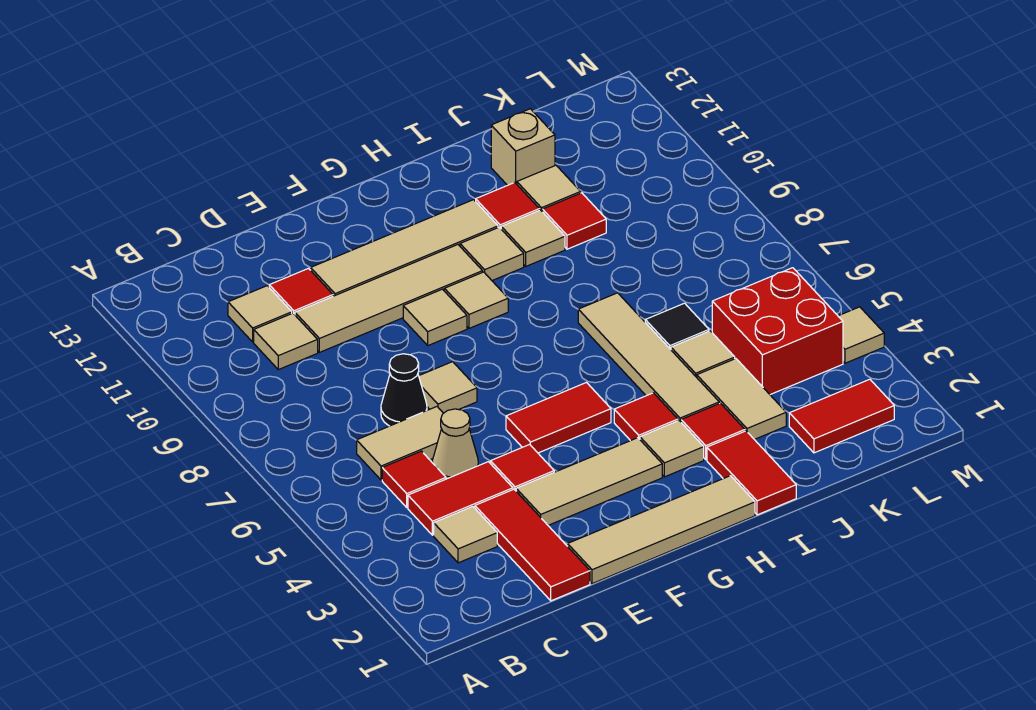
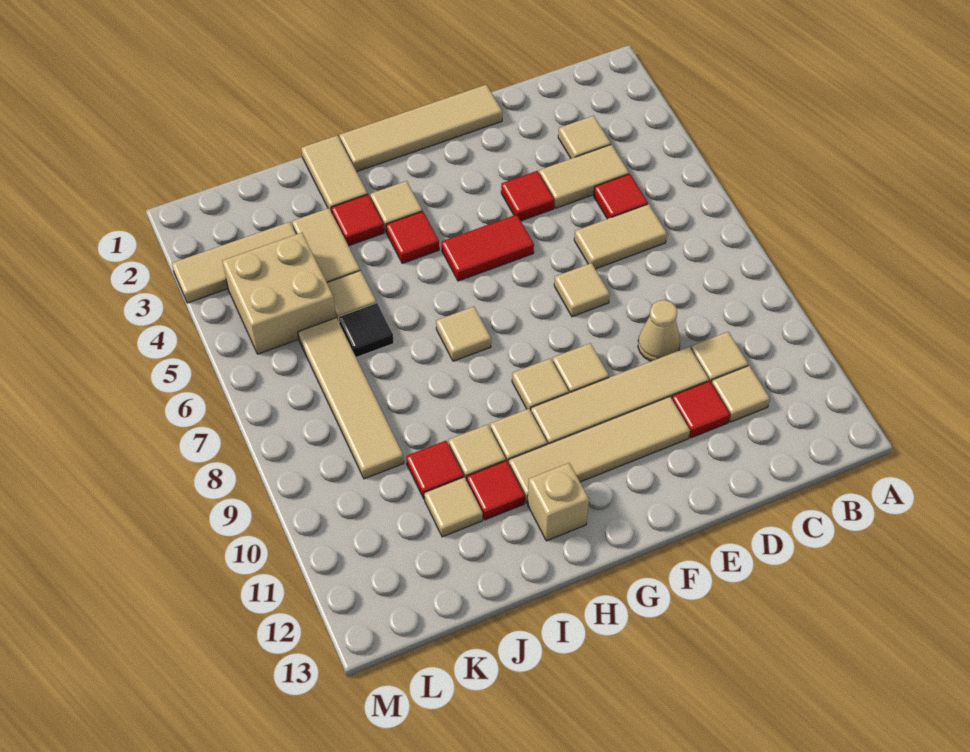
red 1x2 tile [408,462,513,535] -> tan 1x2 tile [539,145,629,208]
red 1x3 tile [475,489,590,601] -> none
tan 1x1 cone [432,409,478,479] -> tan 1x1 cone moved to [638,300,680,361]
black 1x1 cone [381,354,427,426] -> none
tan 1x3 tile [516,438,662,525] -> tan 1x3 tile moved to [172,222,296,303]
red 1x2 tile [707,431,796,515] -> tan 1x2 tile [301,135,368,212]
tan 1x4 tile [578,293,719,422] -> tan 1x4 tile moved to [298,318,404,479]
tan 1x1 brick [491,109,555,185] -> tan 1x1 brick moved to [528,463,589,541]
red 1x2 tile [789,379,894,453] -> none
red 2x2 brick [712,268,843,395] -> tan 2x2 brick [222,233,336,354]
tan 1x1 tile [838,307,884,363] -> tan 1x1 tile moved to [436,307,491,361]

